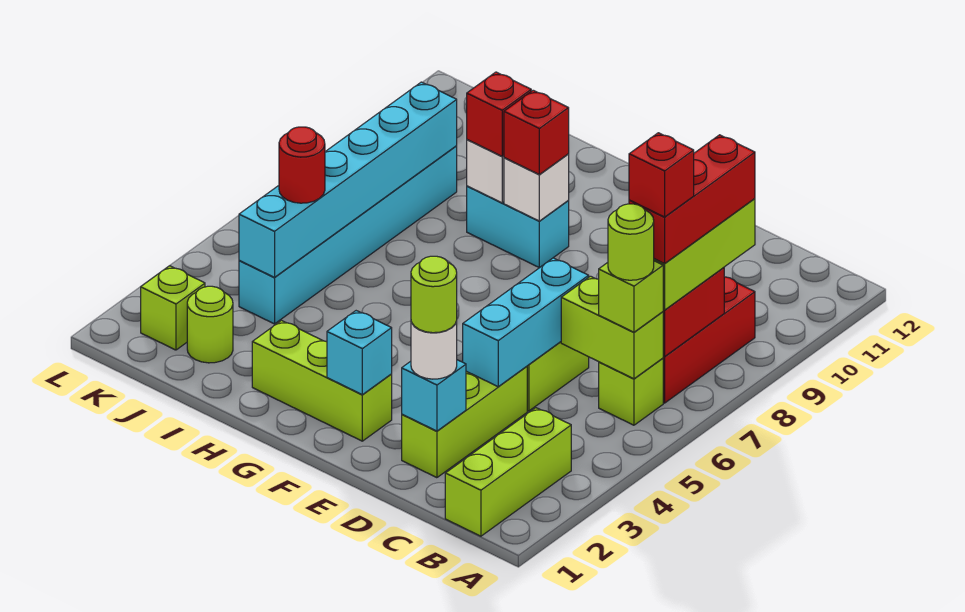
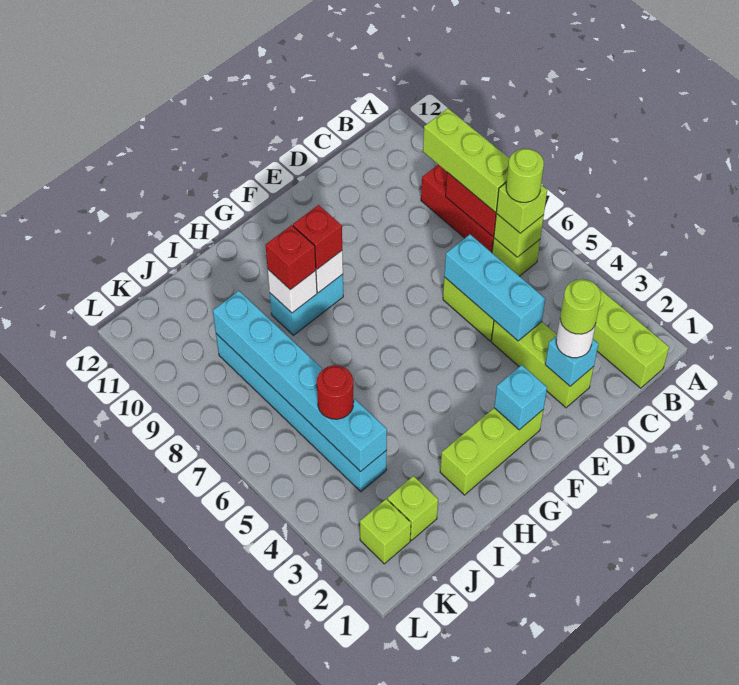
lime 1x2 brick [561,276,664,379] -> lime 1x1 brick [494,214,544,257]
red 1x3 brick [629,135,755,263] -> none
red 1x1 brick [629,133,694,217] -> none
lime 1x1 round brick [187,286,233,363] -> lime 1x1 brick [387,476,438,540]

